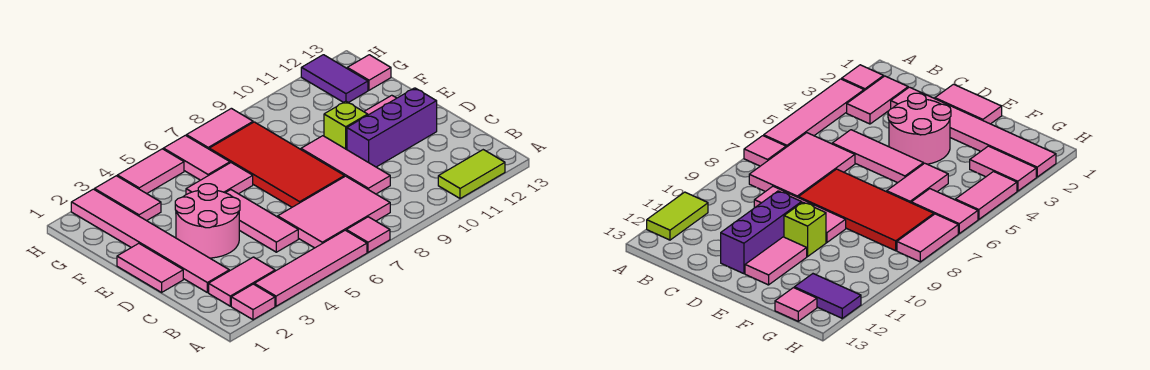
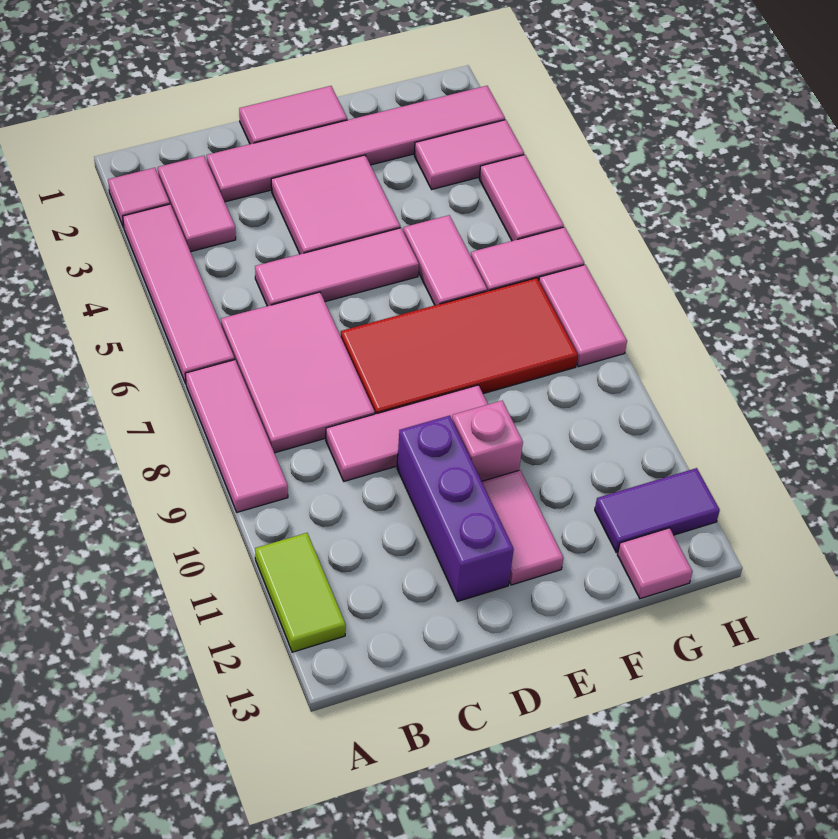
pink 1x1 tile [346,217,390,252] -> pink 1x3 tile [185,360,288,512]
pink 2x2 round brick [175,184,240,258] -> pink 2x2 tile [271,155,400,254]
lime 1x1 brick [324,101,368,150] -> pink 1x1 brick [452,401,523,481]

